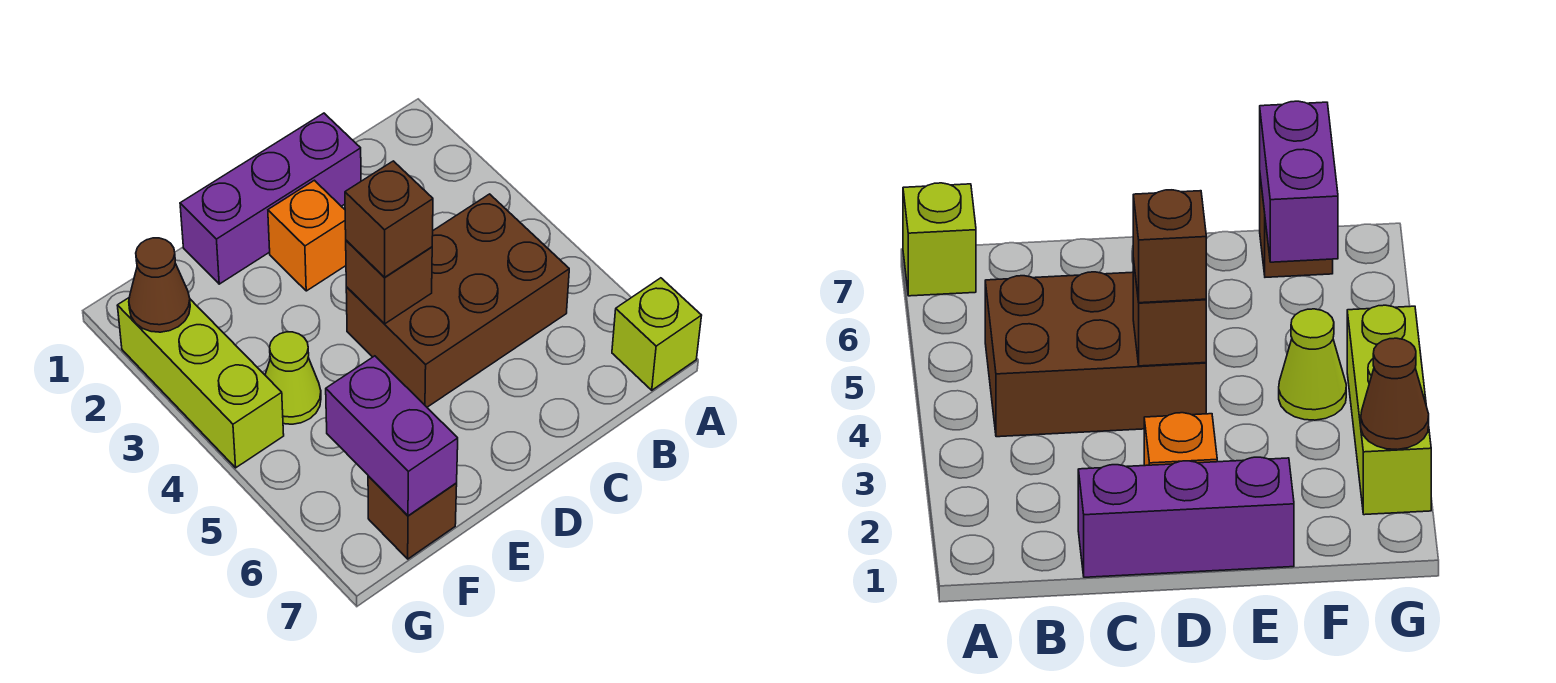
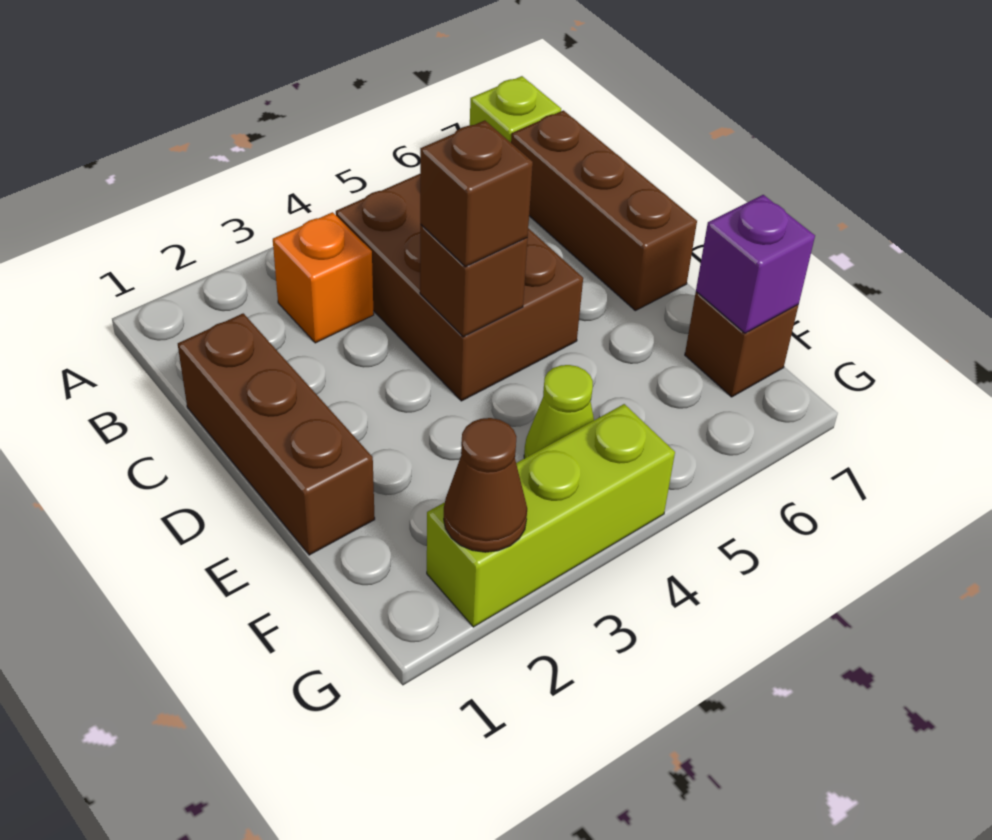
none -> brown 1x3 brick [511,110,697,311]
purple 1x3 brick [180,113,361,284] -> brown 1x3 brick [178,313,375,555]
orange 1x1 brick [268,180,346,291] -> orange 1x1 brick moved to [273,212,374,343]
purple 1x2 brick [326,356,458,516] -> purple 1x1 brick [696,195,815,333]

